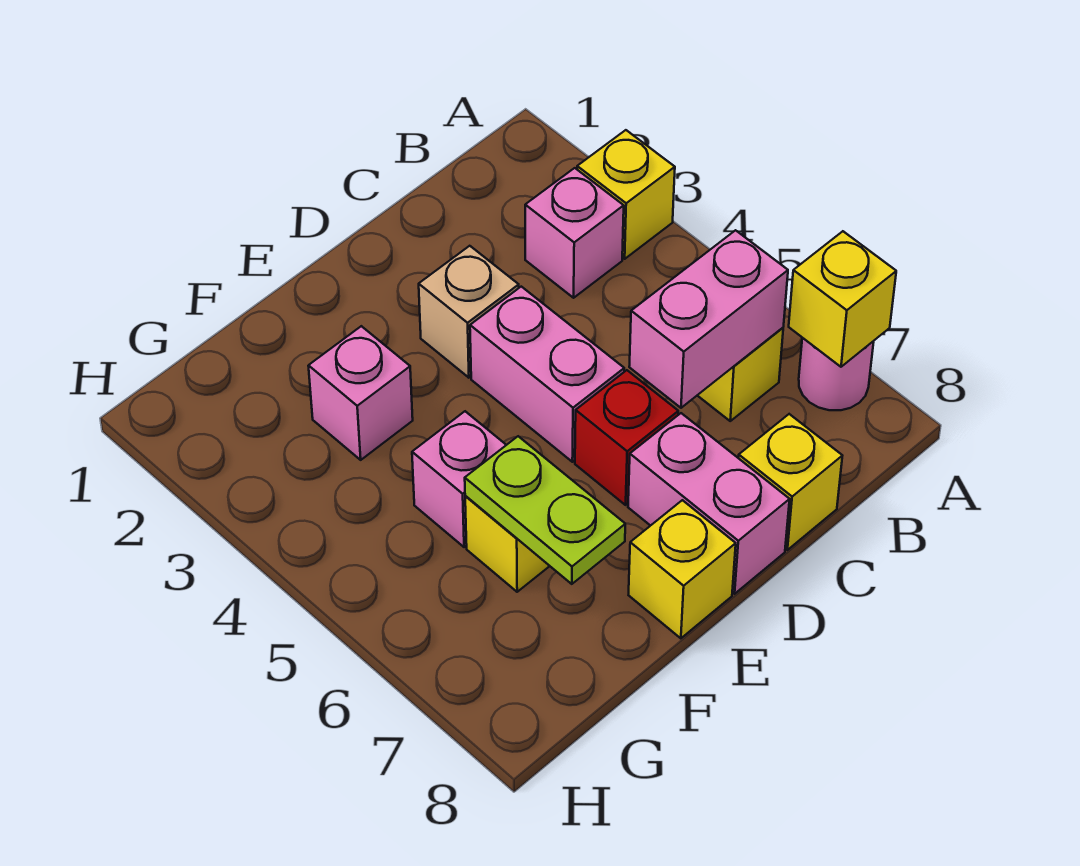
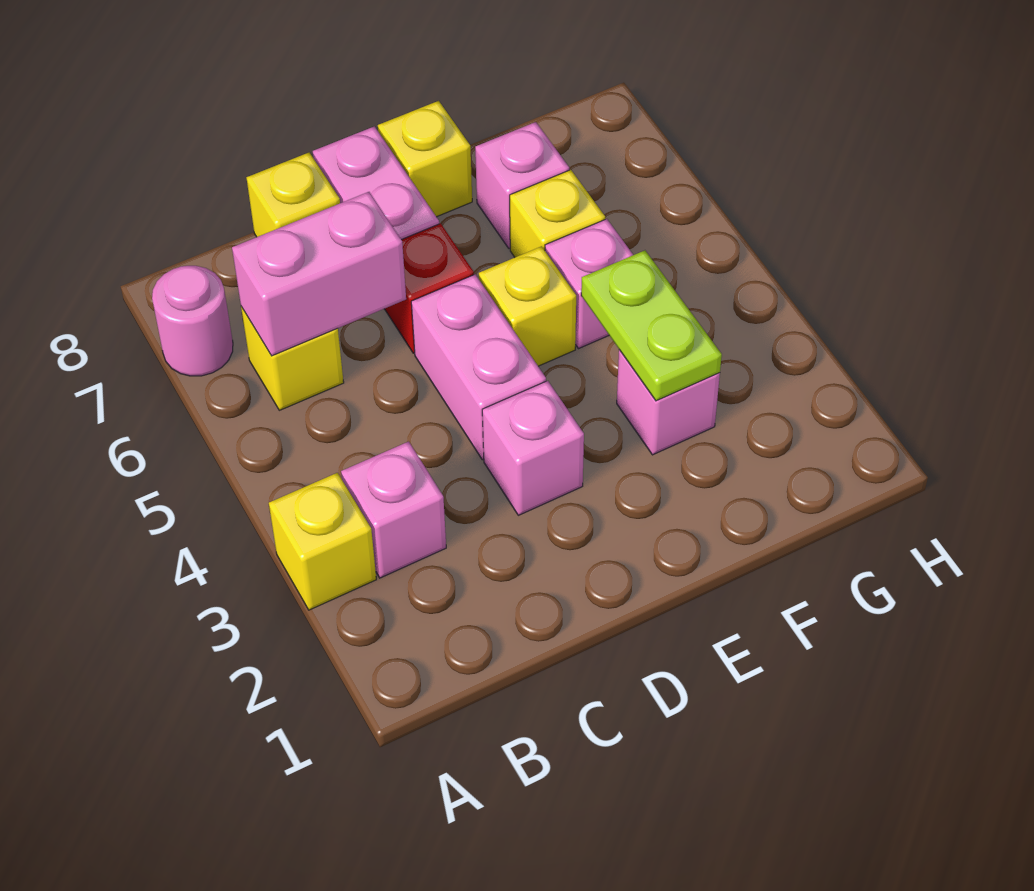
yellow 1x1 brick [789,231,896,367] -> yellow 1x1 brick moved to [479,246,576,366]
tan 1x1 brick [419,246,519,378] -> pink 1x1 brick [482,381,584,515]
lime 1x2 plate [465,436,625,584] -> lime 1x2 plate moved to [581,250,722,401]
none -> pink 1x1 brick [475,122,569,248]

